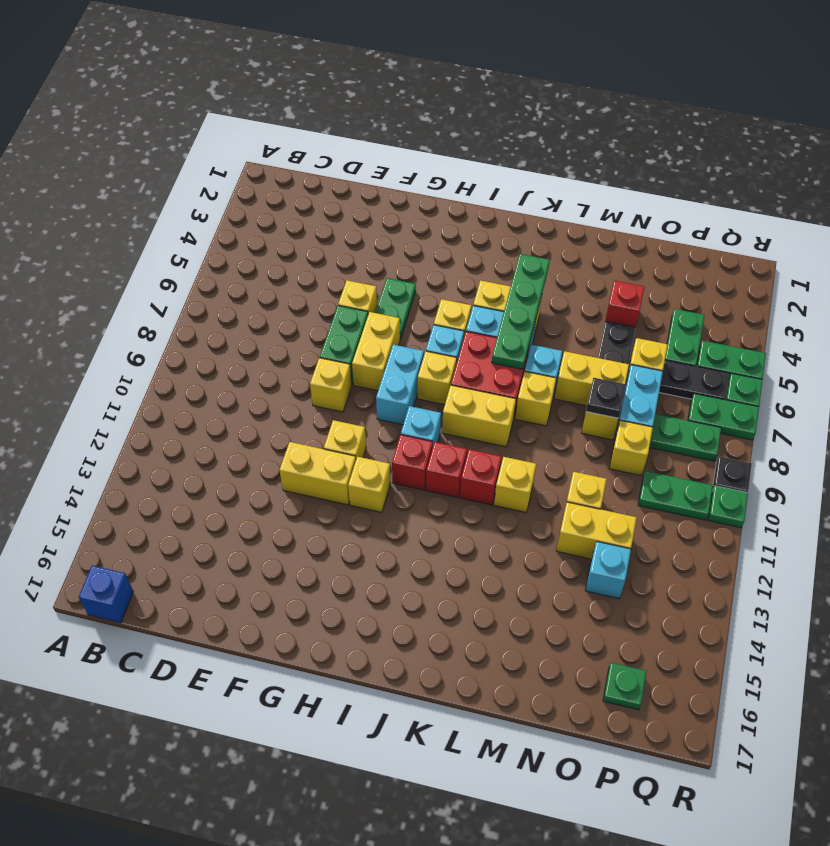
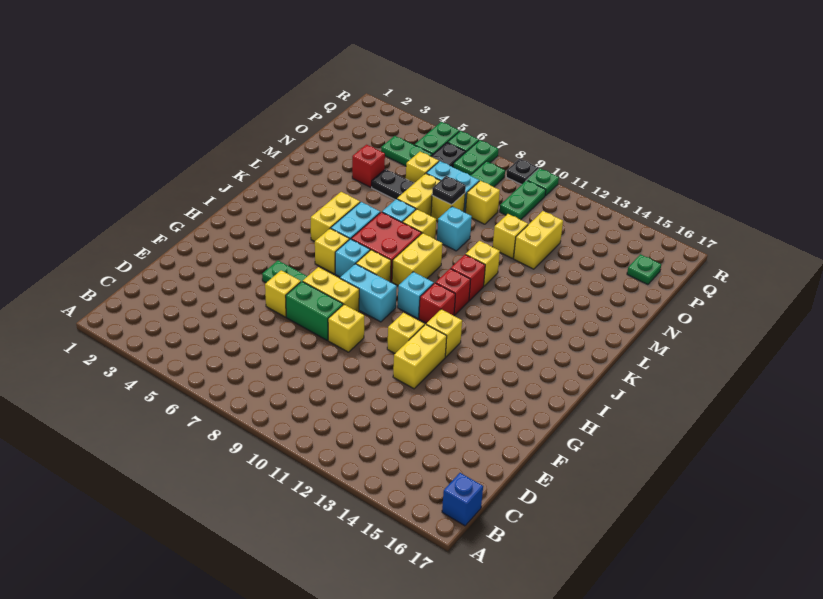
green 1x4 plate [492,254,550,369] -> none
cyan 1x1 brick [585,542,631,599] -> cyan 1x1 brick moved to [437,206,472,251]

